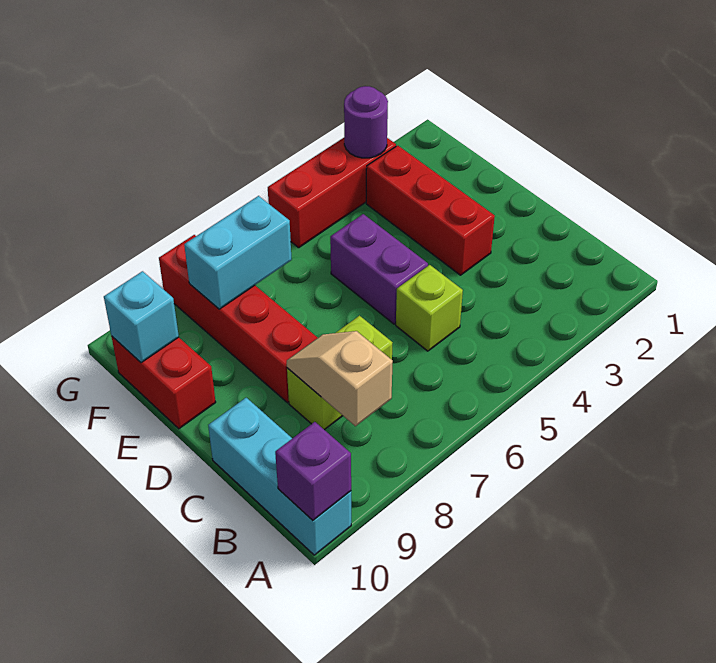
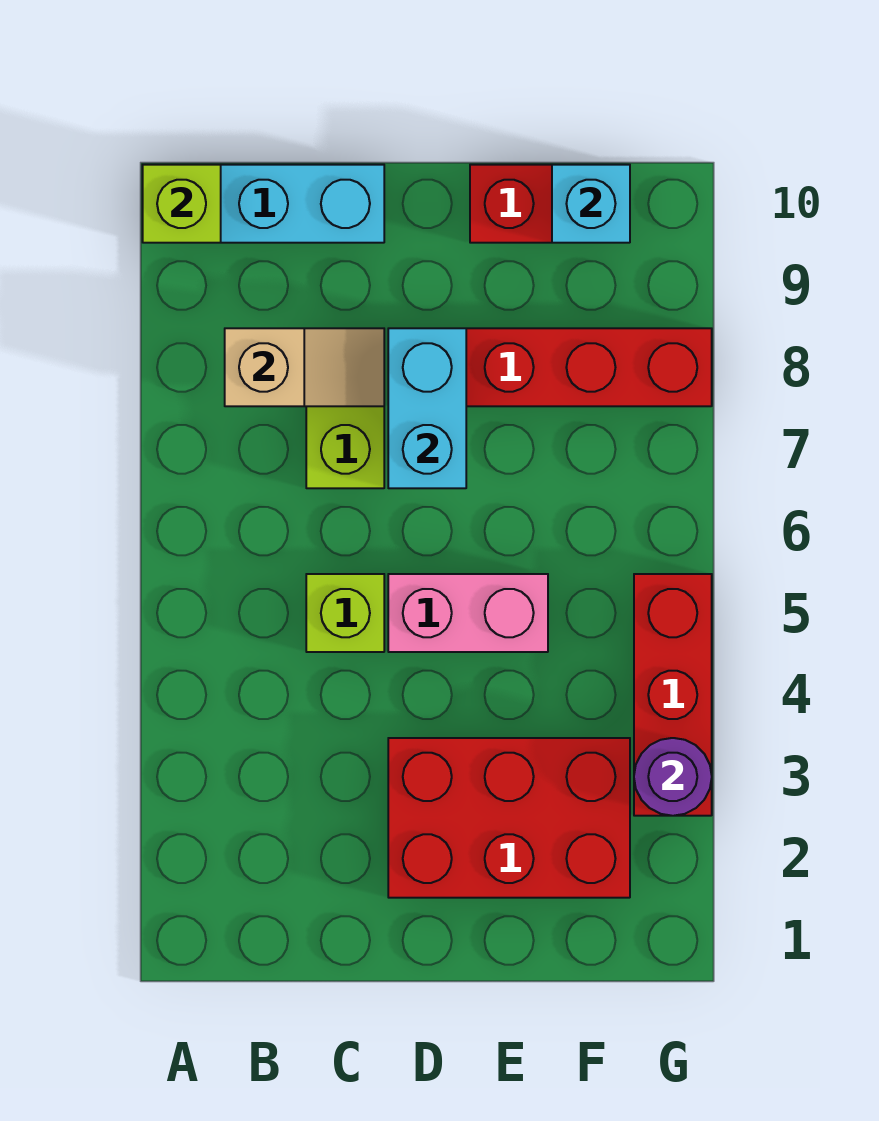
purple 1x1 brick [275,422,351,520] -> lime 1x1 brick [143,165,221,243]
red 1x3 brick [366,145,495,275] -> red 2x3 brick [388,738,630,898]
purple 1x2 brick [330,214,428,324] -> pink 1x2 brick [388,574,548,652]
cyan 1x2 brick [184,196,292,309] -> cyan 1x2 brick moved to [388,328,466,488]

